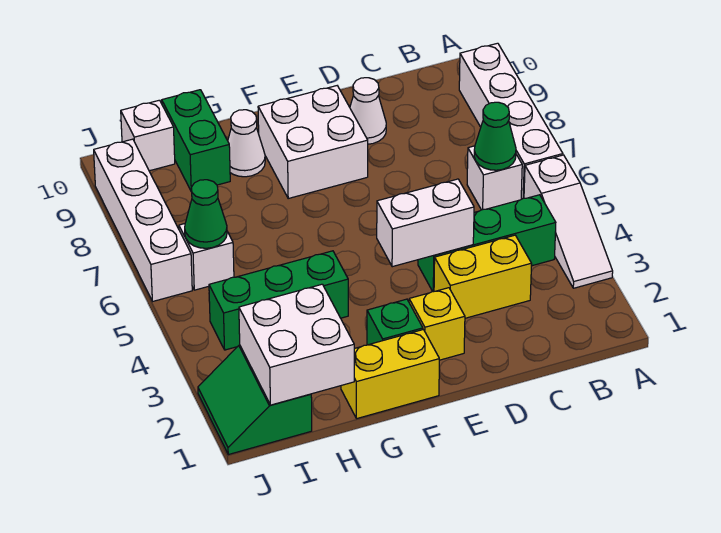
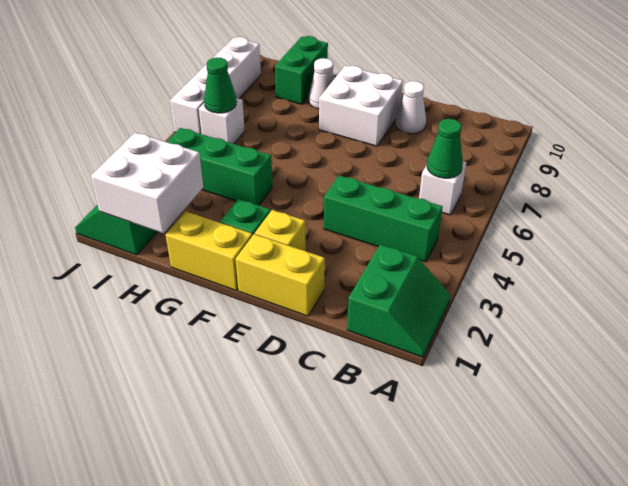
none -> green 2x2 slope [347,244,451,357]
white 1x3 slope [524,155,613,288] -> none
white 1x4 brick [459,43,563,199] -> none
yellow 1x2 brick [434,235,532,318] -> yellow 1x2 brick moved to [236,234,325,316]
white 1x2 brick [377,179,474,267] -> none
white 1x1 brick [121,100,175,171] -> none

